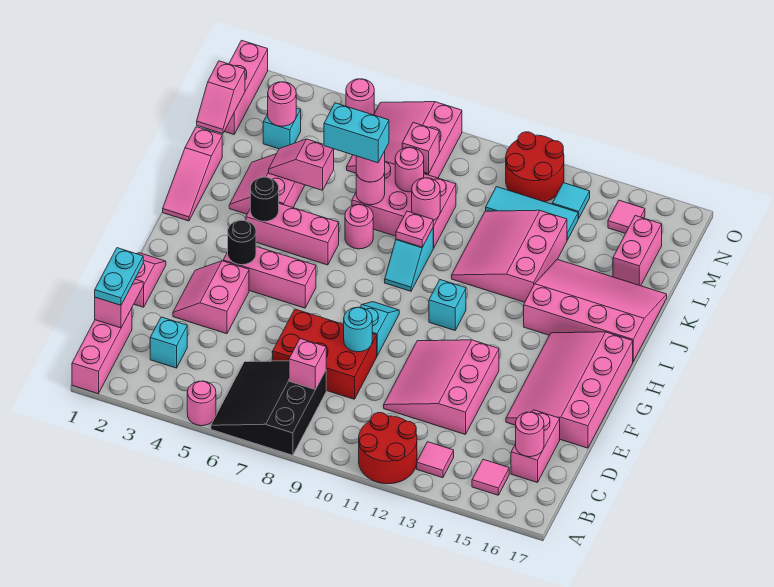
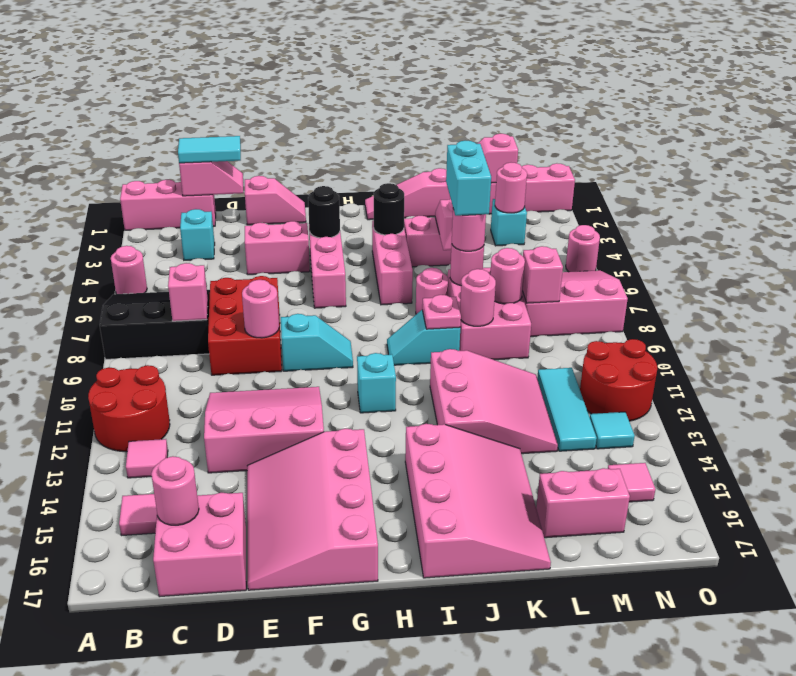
cyan 1x2 plate [95,248,143,305] -> cyan 1x2 tile [178,136,241,163]
pink 1x2 brick [511,410,560,483] -> pink 2x2 brick [153,493,246,597]
cyan 1x1 round brick [344,307,372,352] -> pink 1x1 round brick [242,280,279,338]
pink 3x4 slope [506,332,633,448] -> pink 3x4 slope turned to [247,428,378,590]
pink 3x3 slope [452,210,567,302] -> pink 3x3 slope turned to [430,349,558,454]

